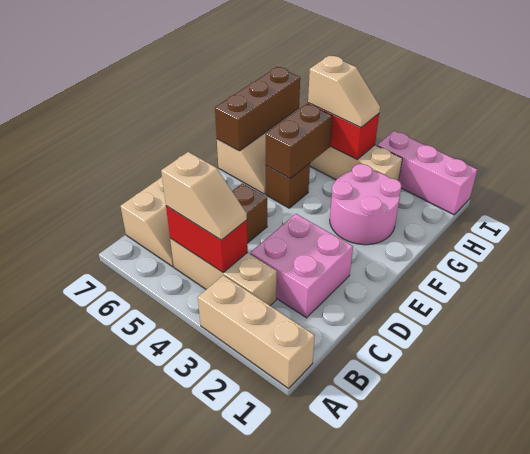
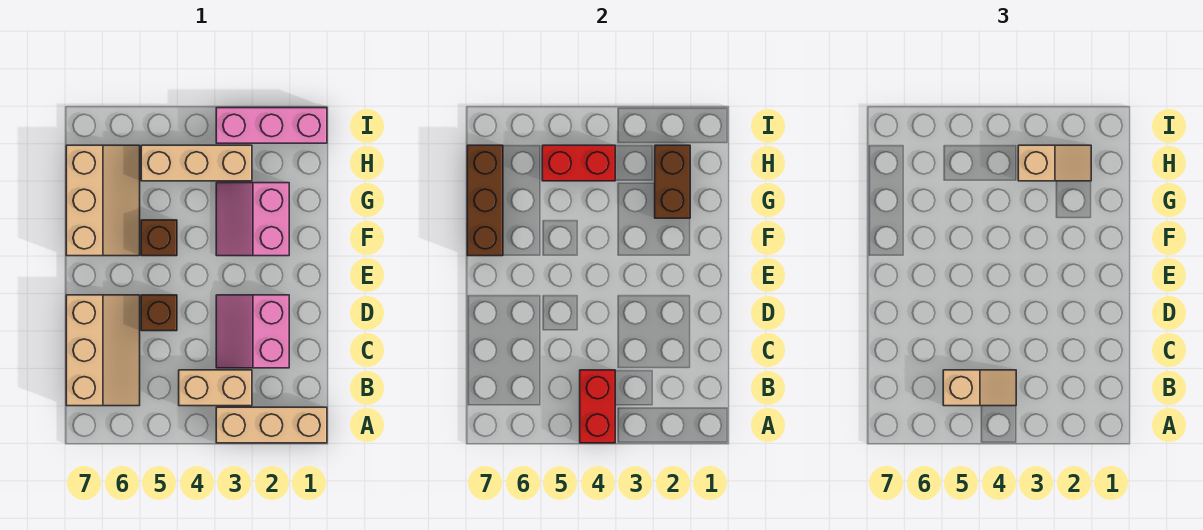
tan 1x3 brick [170,238,277,305] -> tan 1x2 brick [179,370,252,406]
red 1x2 brick [166,206,248,272] -> red 1x2 brick turned to [580,370,615,443]
pink 2x2 brick [250,214,353,318] -> pink 2x2 slope [216,295,289,368]
pink 2x2 round brick [330,164,402,245] -> pink 2x2 slope [216,183,289,256]
brown 1x2 brick [266,104,332,179] -> brown 1x2 brick moved to [655,145,690,218]
tan 1x2 slope [308,55,380,127] -> tan 1x2 slope moved to [1018,145,1091,181]

